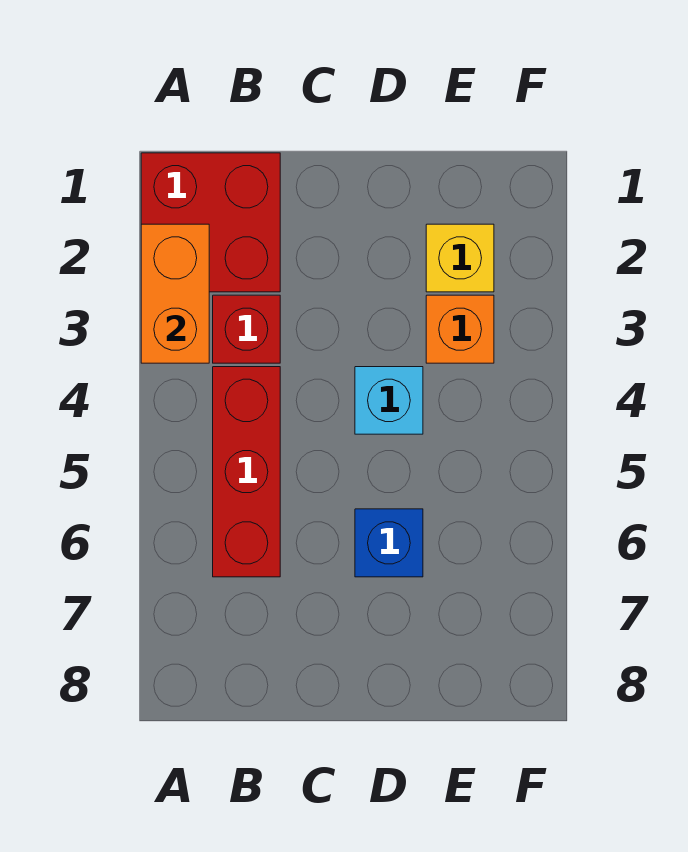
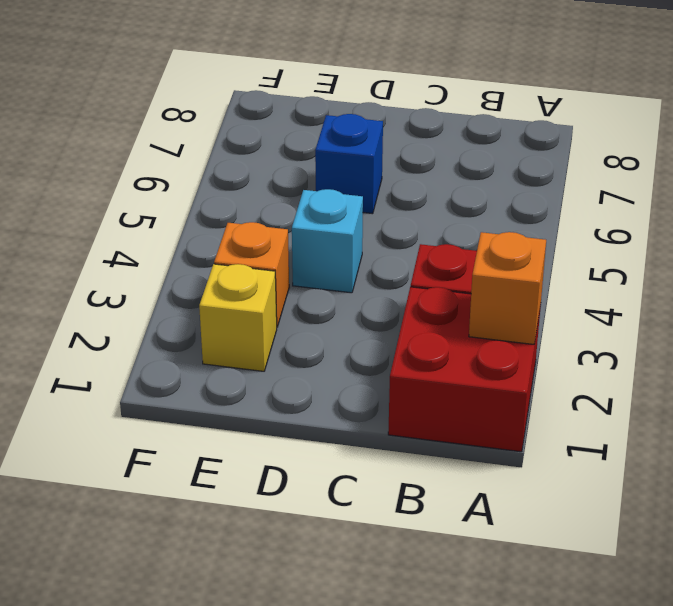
orange 1x2 brick [141,224,209,363] -> orange 1x1 brick [469,232,546,344]
red 1x3 brick [213,367,280,577] -> none

